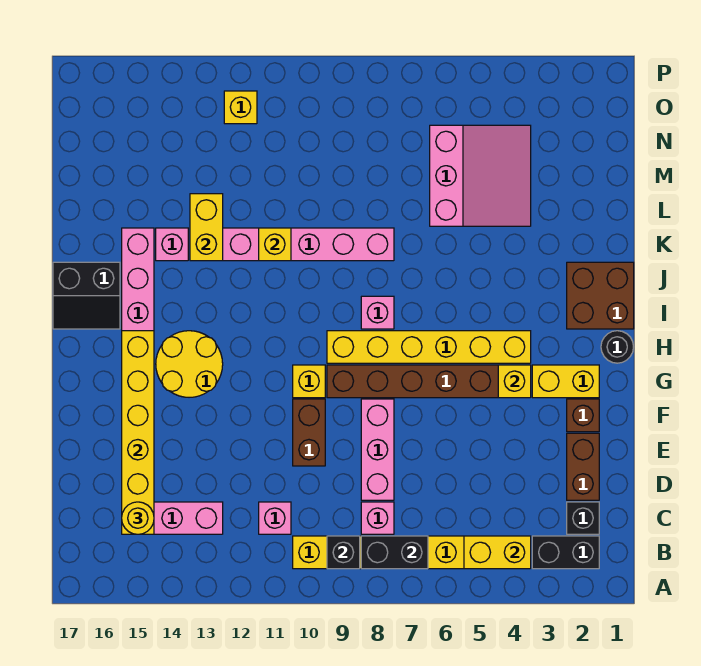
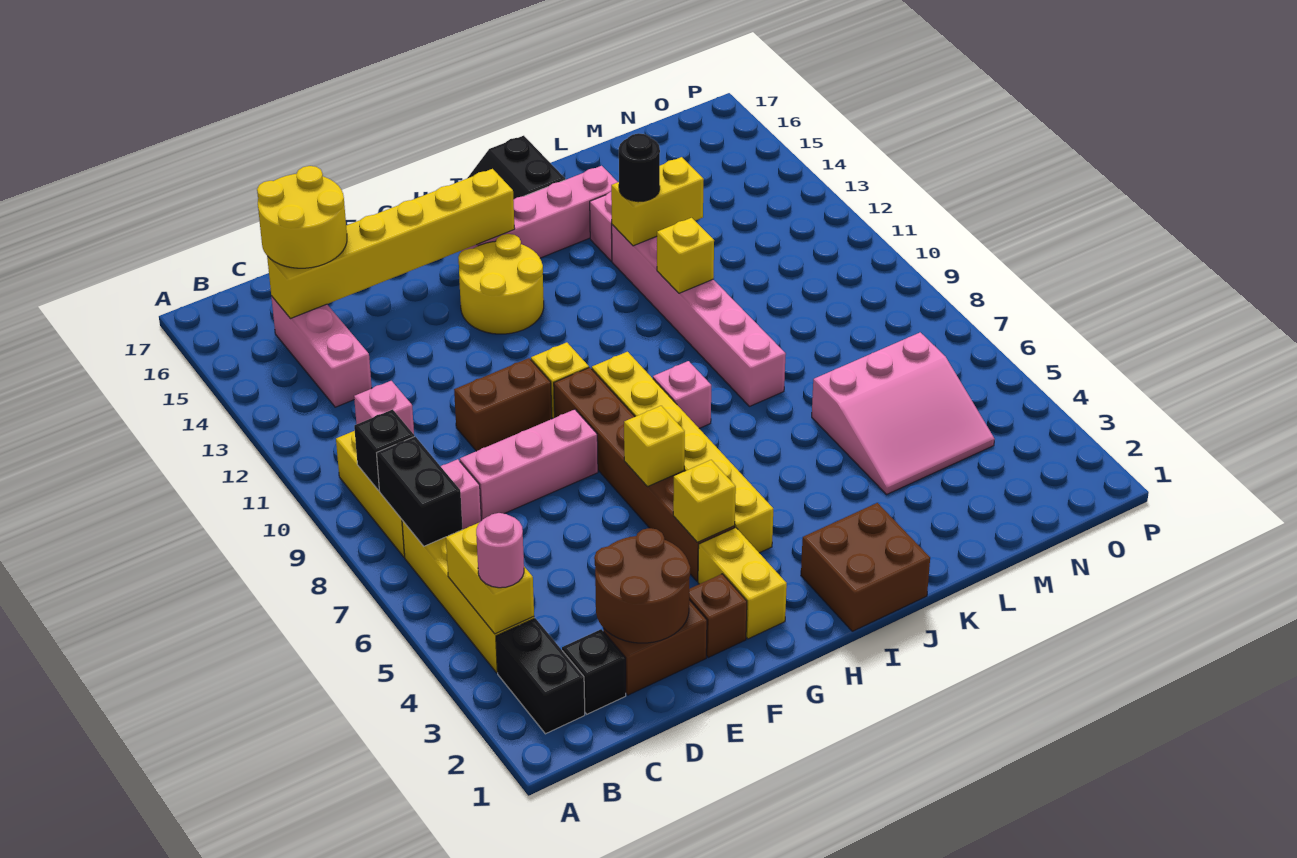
none -> pink 1x1 round brick [476,513,524,588]
yellow 1x1 round brick [122,502,154,534] -> yellow 2x2 round brick [257,166,347,268]
none -> brown 2x2 round brick [594,528,690,643]
black 1x1 round brick [601,331,633,363] -> black 1x1 round brick moved to [619,133,660,202]
yellow 1x1 brick [224,91,257,124] -> yellow 1x1 brick moved to [624,406,685,487]

